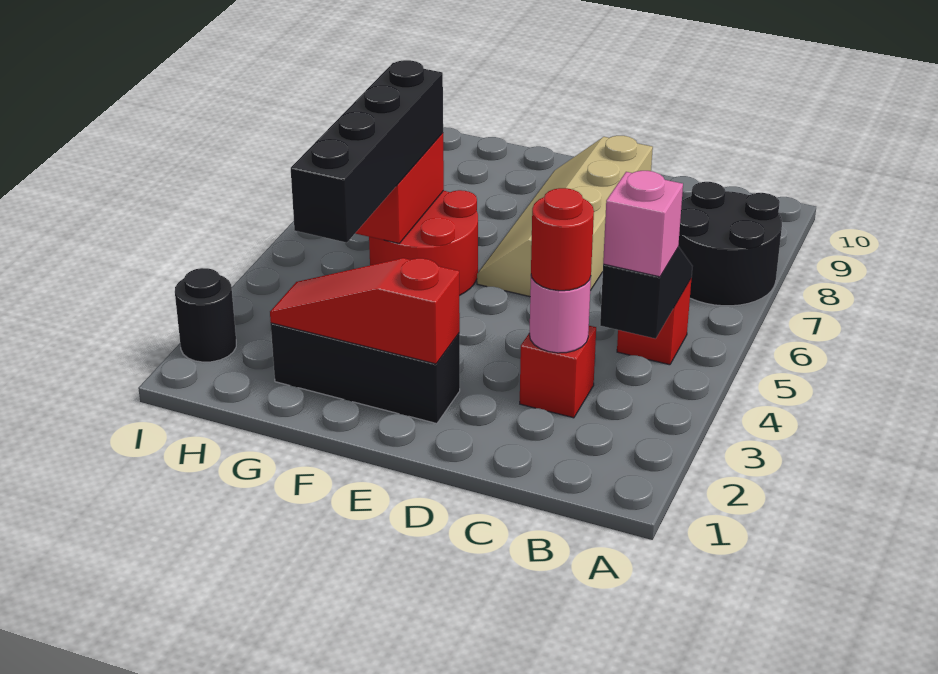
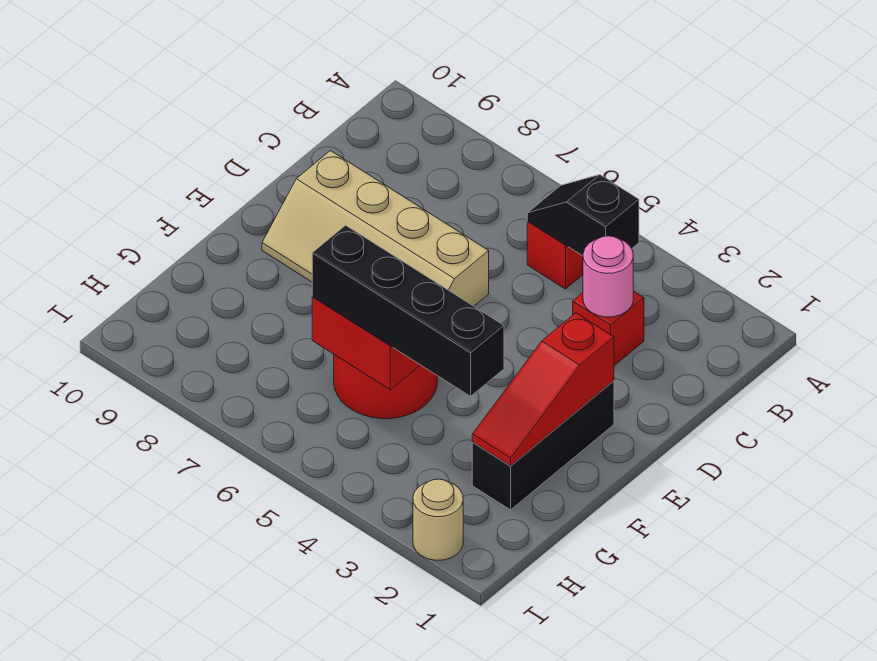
black 2x2 round brick [678,182,782,306] -> none
pink 1x1 brick [603,171,683,277] -> none
red 1x1 round brick [531,188,594,291] -> none
black 1x1 round brick [175,268,236,362] -> tan 1x1 round brick [413,479,463,560]

